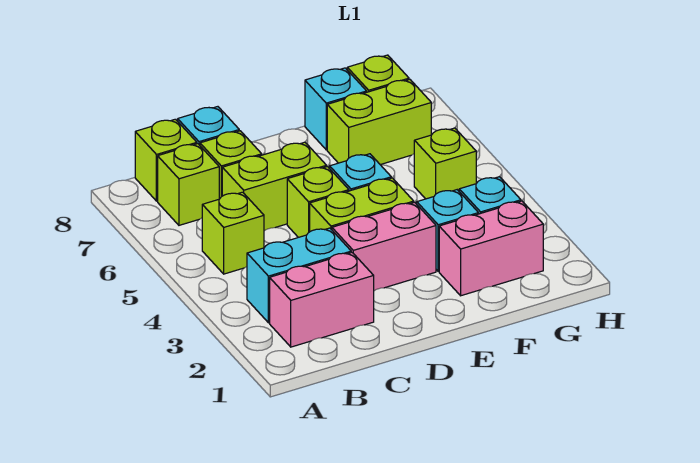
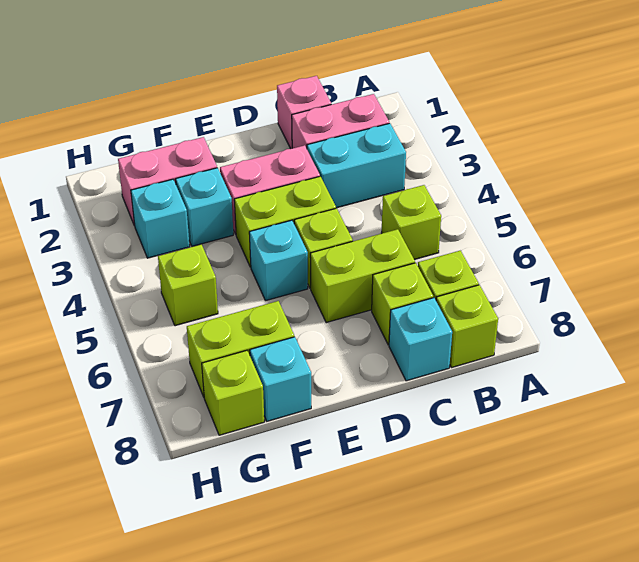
none -> pink 1x1 brick [277,76,331,149]

